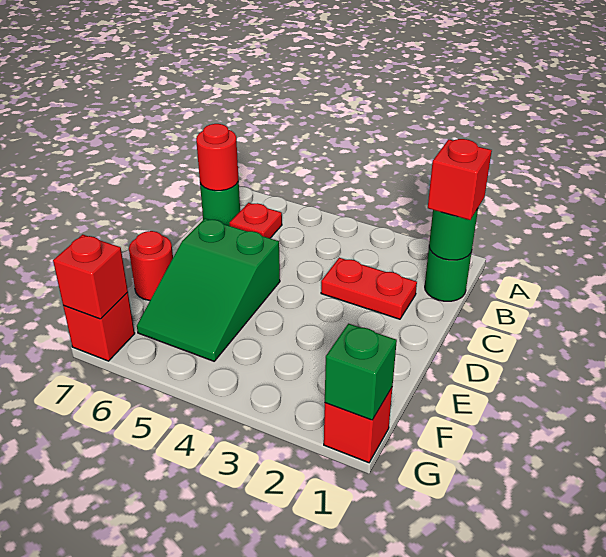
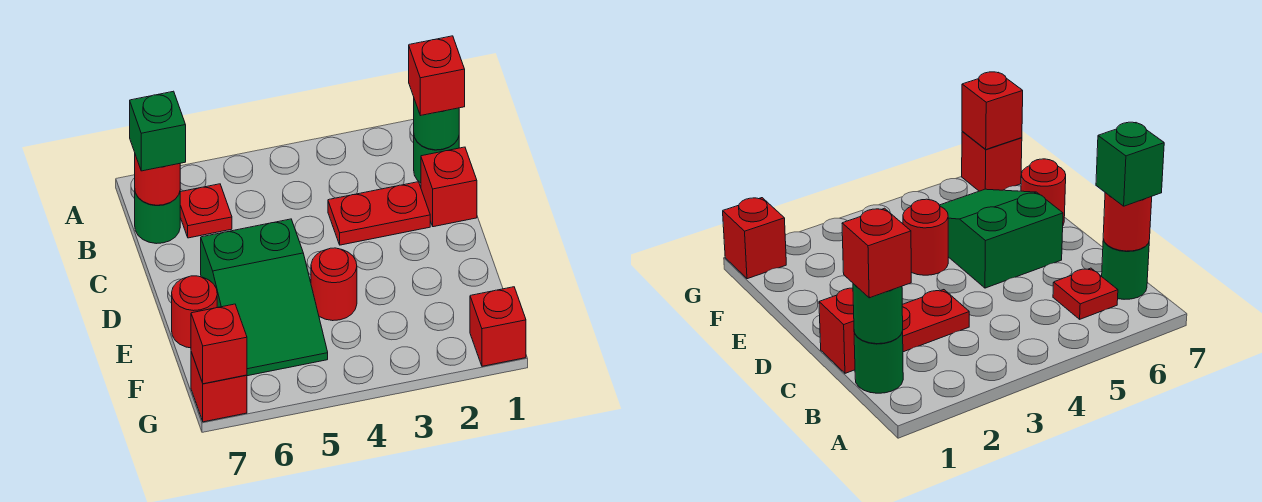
none -> red 1x1 brick [421,147,477,227]
none -> red 1x1 round brick [311,248,357,321]
green 1x1 brick [325,324,397,420] -> green 1x1 brick moved to [130,91,186,171]

